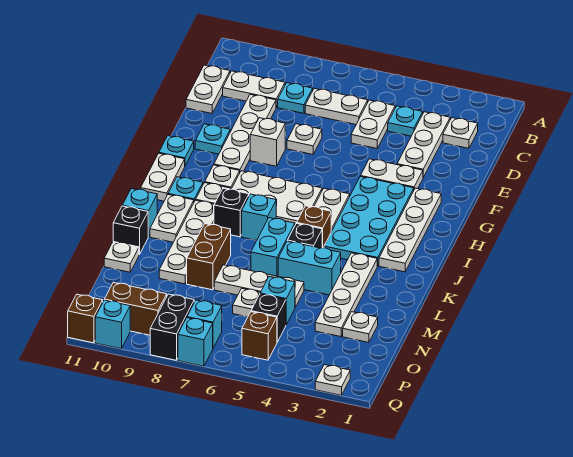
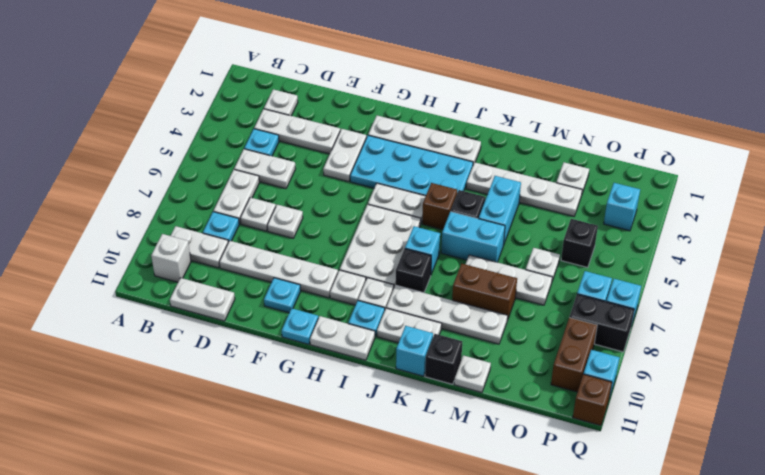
white 1x2 plate [223,71,285,107] -> white 1x2 plate turned to [171,226,228,268]
white 1x1 brick [250,118,285,166] -> white 1x1 brick moved to [151,234,191,282]
white 1x3 plate [214,265,304,307] -> white 1x3 plate turned to [466,255,552,305]
cyan 1x1 brick [260,276,295,325] -> cyan 1x1 brick moved to [604,183,640,231]
brown 1x1 brick [242,312,277,360] -> none
white 1x1 plate [315,365,350,395] -> white 1x1 plate moved to [240,197,276,231]

